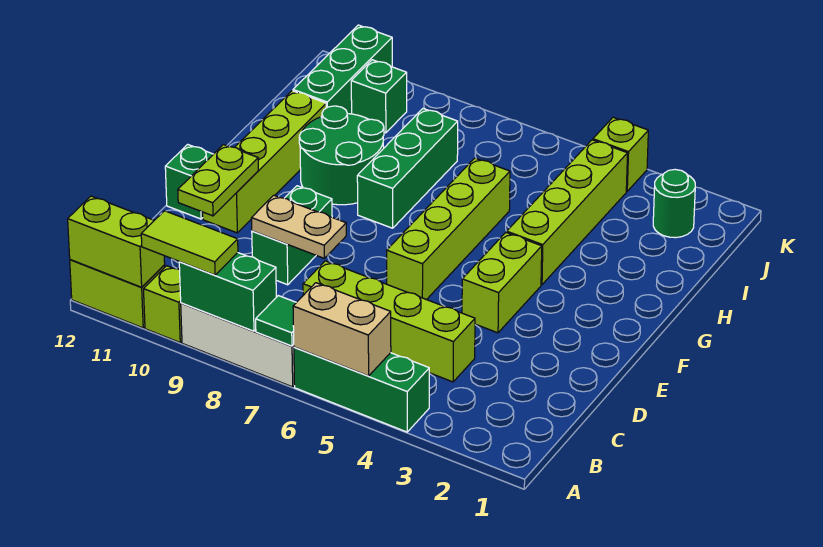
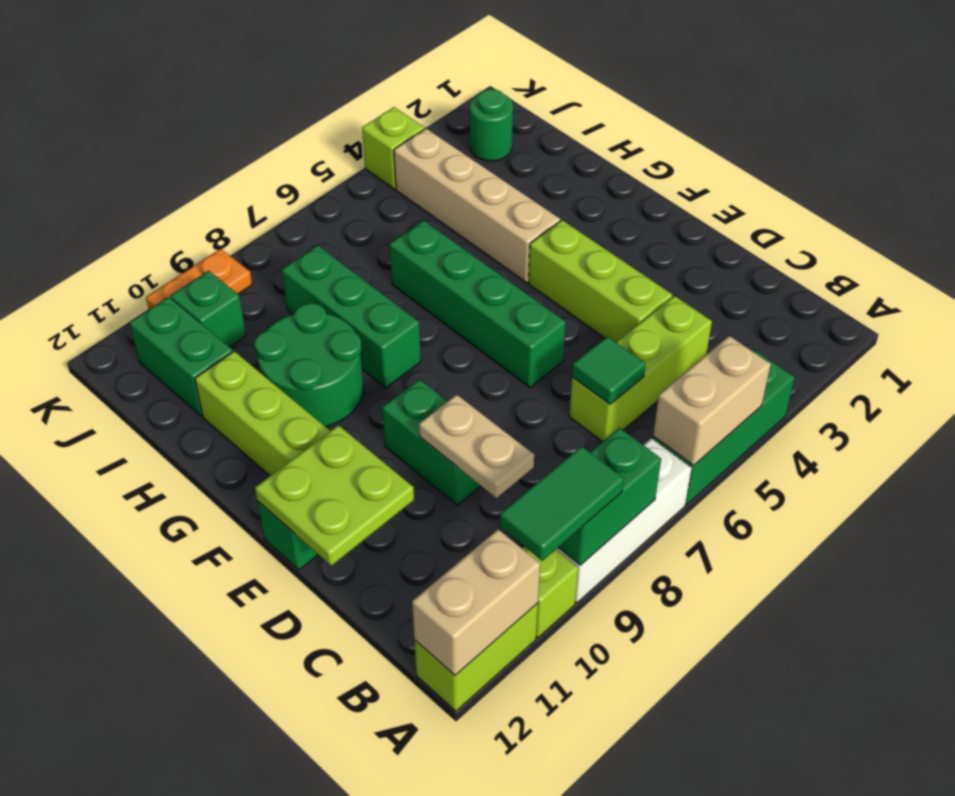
green 1x1 tile [256,296,296,346] -> green 1x1 tile moved to [572,336,646,404]
lime 1x2 tile [141,211,238,275] -> green 1x2 tile [500,446,624,561]
lime 1x2 brick [68,196,165,287] -> tan 1x2 brick [412,529,540,675]
lime 1x4 brick [303,261,475,382] -> lime 1x3 brick [569,296,712,442]
tan 1x2 plate [251,195,346,258] -> tan 1x2 plate turned to [419,395,534,498]
lime 1x2 plate [178,145,258,216] -> lime 2x2 plate [255,425,414,566]
lime 1x2 brick [462,233,542,333] -> lime 1x3 brick [528,220,672,342]
lime 1x4 brick [387,158,510,300] -> green 1x4 brick [390,220,566,387]
lime 1x4 brick [507,140,628,285] -> tan 1x4 brick [394,129,560,283]
green 1x3 brick [293,25,392,114] -> green 1x2 brick [130,297,233,416]
none -> orange 1x2 plate [146,249,252,309]

